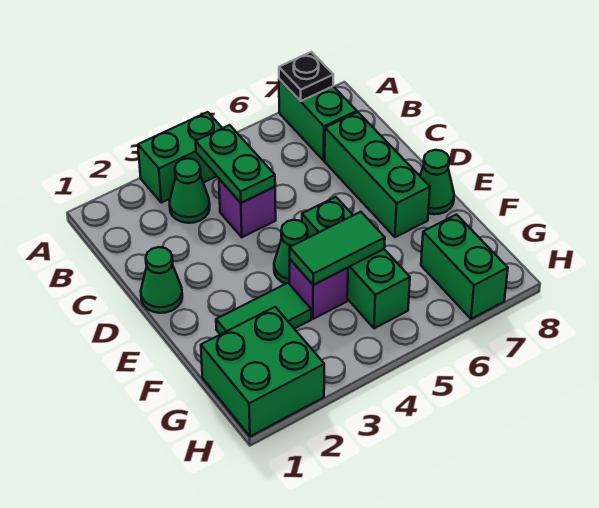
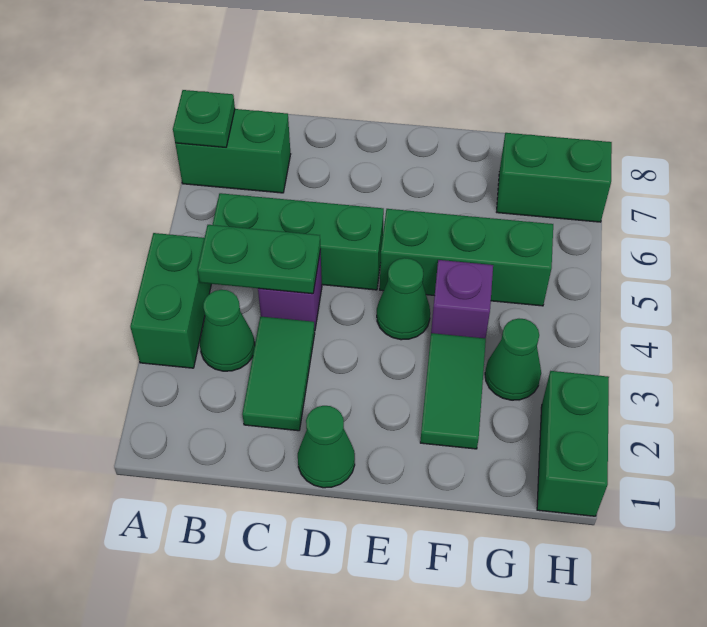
black 1x1 plate [279,52,333,101] -> green 1x1 plate [173,90,235,147]
green 1x3 brick [325,112,430,237] -> green 1x3 brick moved to [213,193,384,290]
green 1x1 cone [420,150,454,214] -> green 1x1 cone moved to [485,319,541,400]
green 1x2 tile [290,212,385,285] -> green 1x2 tile moved to [242,317,315,431]
green 2x2 brick [201,307,324,436] -> green 1x2 brick [537,371,609,516]

